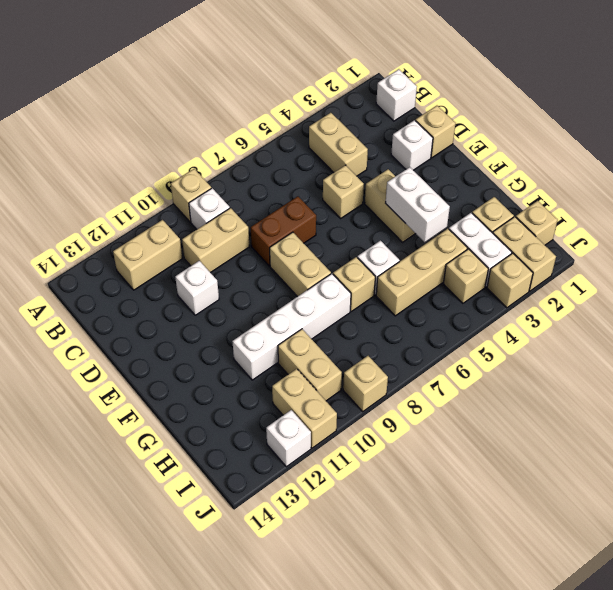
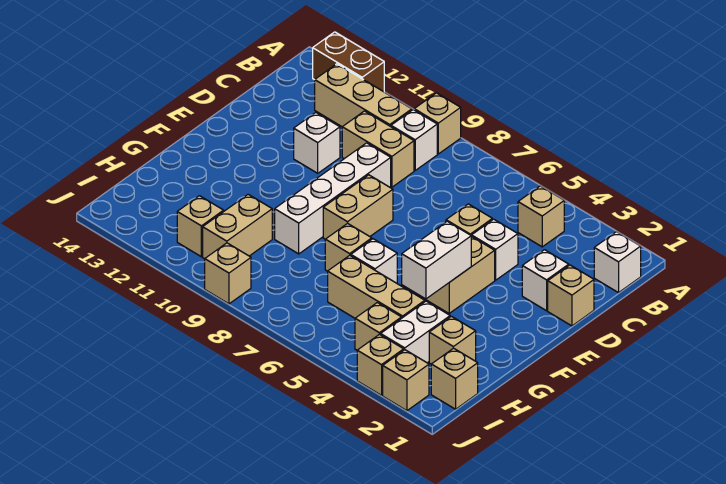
tan 1x2 brick [309,113,368,176] -> tan 1x1 brick [518,186,564,247]
tan 1x2 brick [113,220,182,290] -> tan 1x3 brick [315,64,412,127]
brown 1x2 brick [251,196,316,266] -> brown 1x2 brick moved to [313,32,384,92]
white 1x4 brick [232,274,351,380] -> white 1x4 brick turned to [275,143,391,254]
tan 1x2 brick [493,217,556,291] -> tan 1x1 brick [383,350,429,411]
tan 1x2 brick [272,369,337,448] -> tan 1x1 brick [177,196,224,257]
white 1x1 brick [266,410,311,467] -> white 1x1 brick moved to [472,219,518,280]

